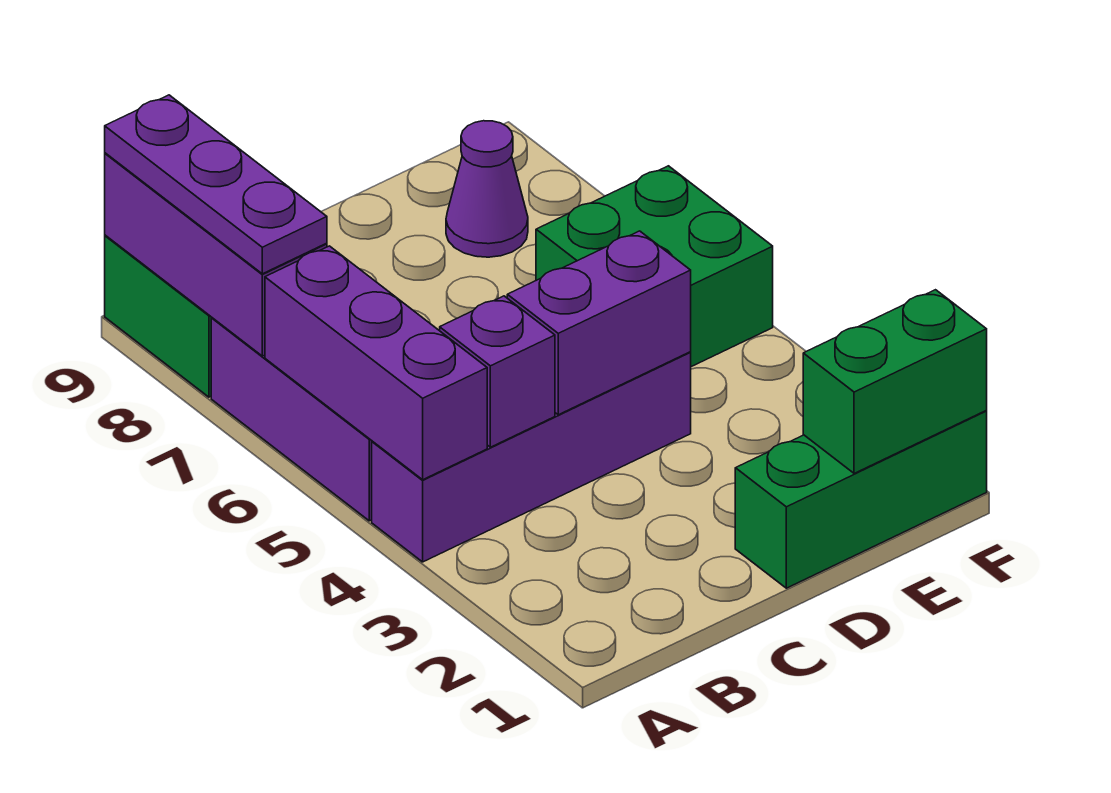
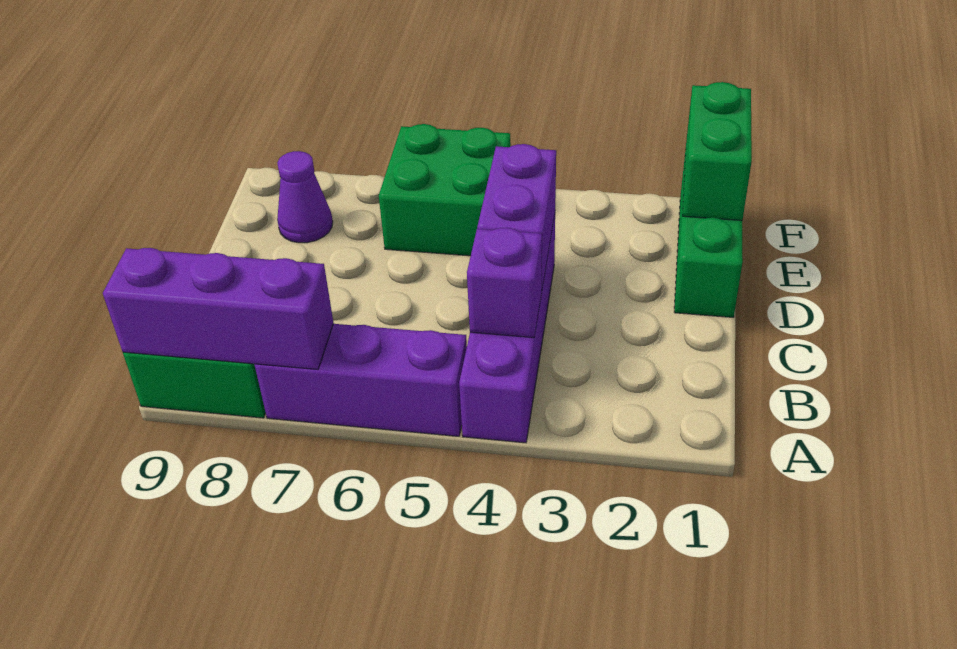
purple 1x3 brick [265,246,487,480] -> none
purple 1x3 plate [105,95,327,274] -> none

